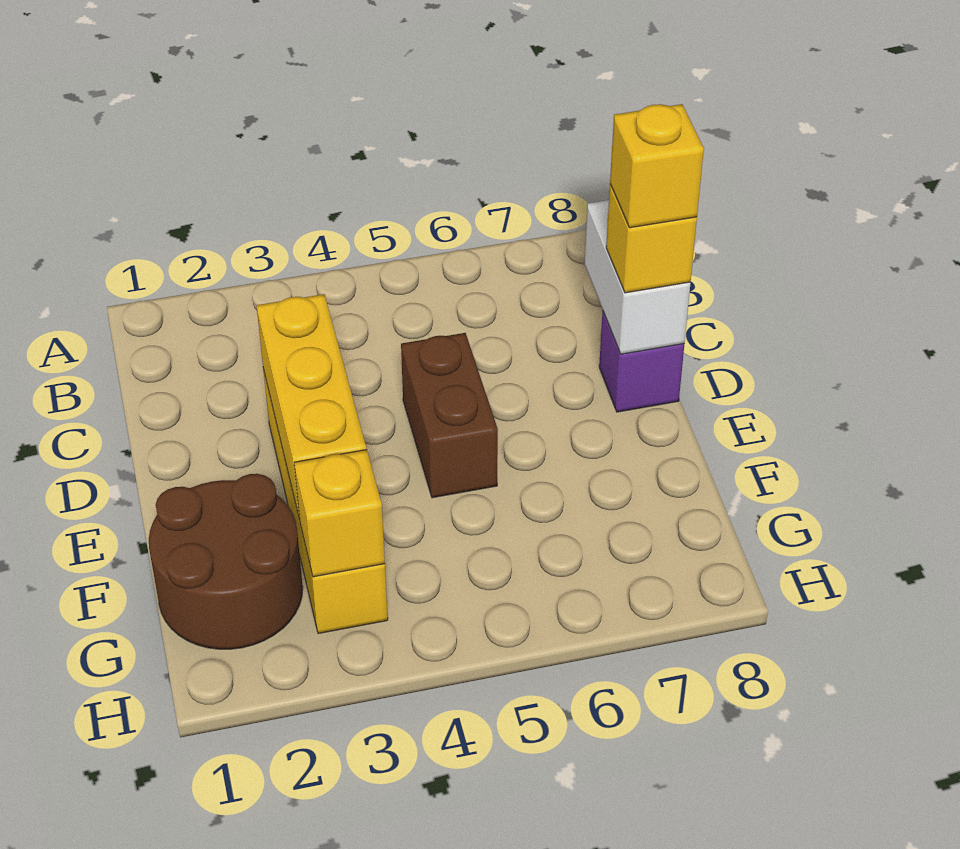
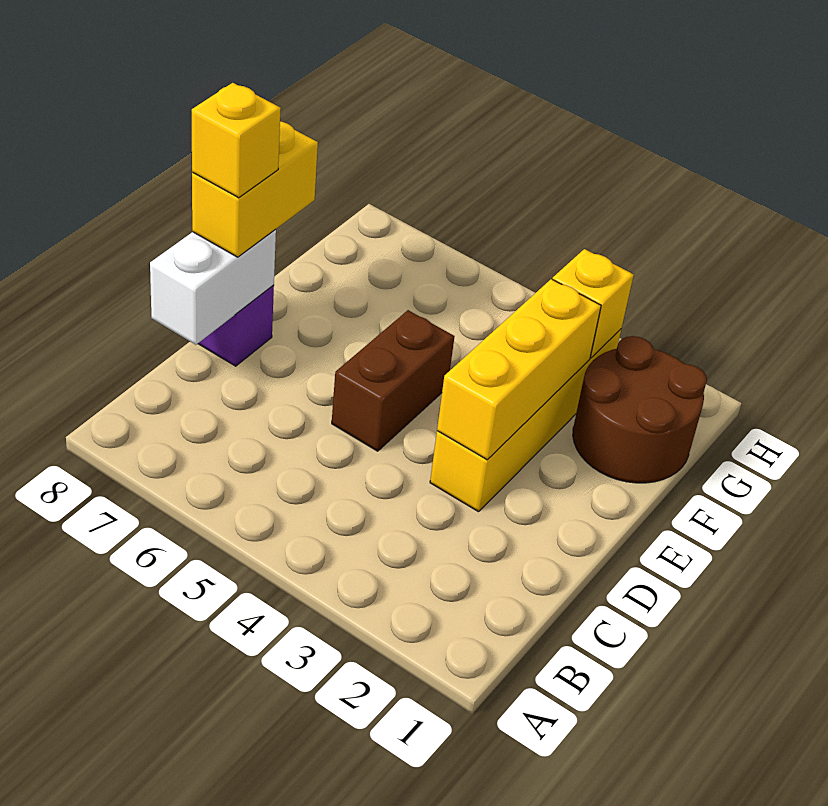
yellow 1x1 brick [606,184,697,293] -> yellow 1x2 brick [192,122,318,257]

